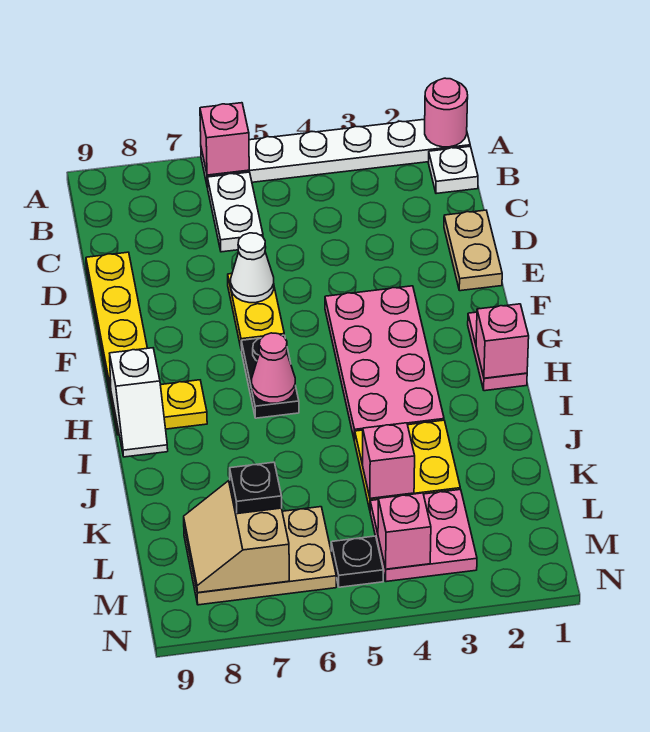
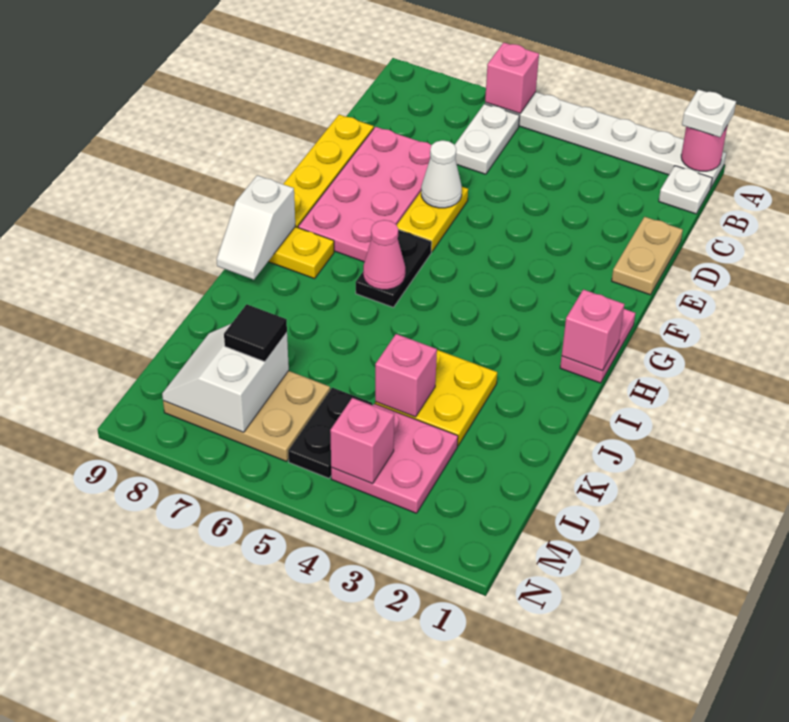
none -> white 1x1 plate [682,89,736,137]
pink 2x4 plate [325,286,444,441] -> pink 2x4 plate moved to [298,127,431,262]
tan 2x2 slope [184,480,289,593] -> white 2x2 slope [162,324,289,432]
black 1x1 plate [230,462,282,514] -> black 1x1 tile [224,304,287,362]
black 1x1 plate [331,536,383,587] -> black 1x2 plate [288,388,372,478]

